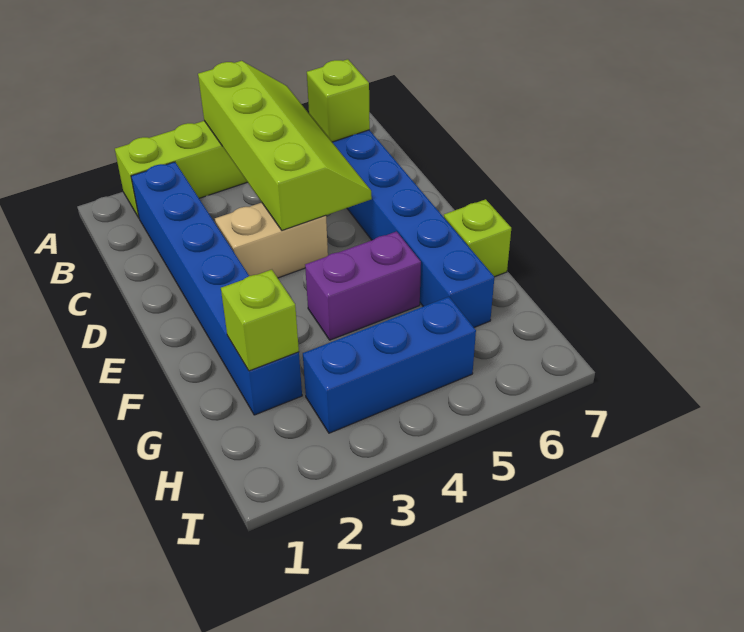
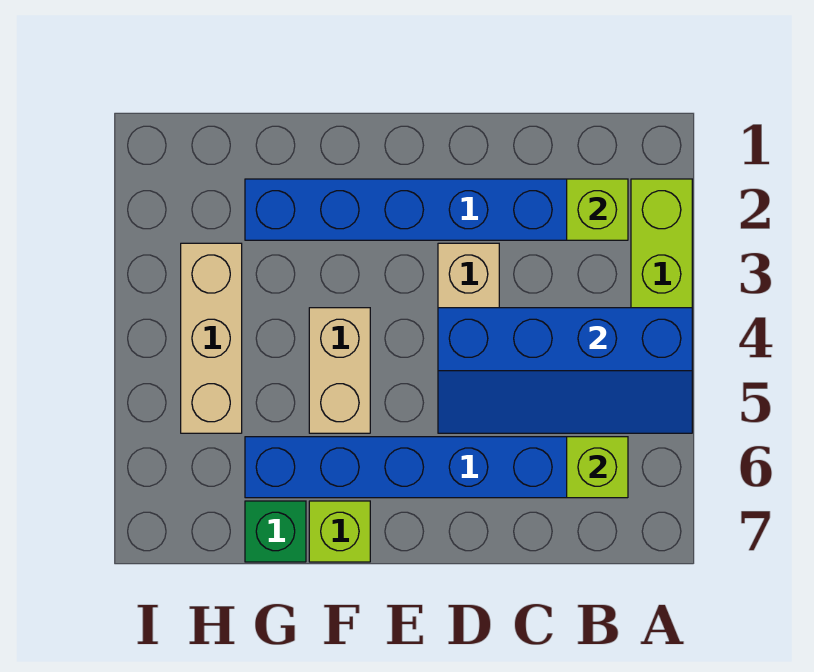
lime 2x4 slope [198,61,372,230] -> blue 2x4 slope [438,308,692,433]
purple 1x2 brick [305,231,421,340] -> tan 1x2 brick [309,308,370,433]
lime 1x1 brick [221,270,299,371] -> lime 1x1 brick moved to [567,179,628,240]
none -> green 1x1 brick [245,501,306,562]
blue 1x3 brick [303,297,476,433] -> tan 1x3 brick [181,243,242,433]

